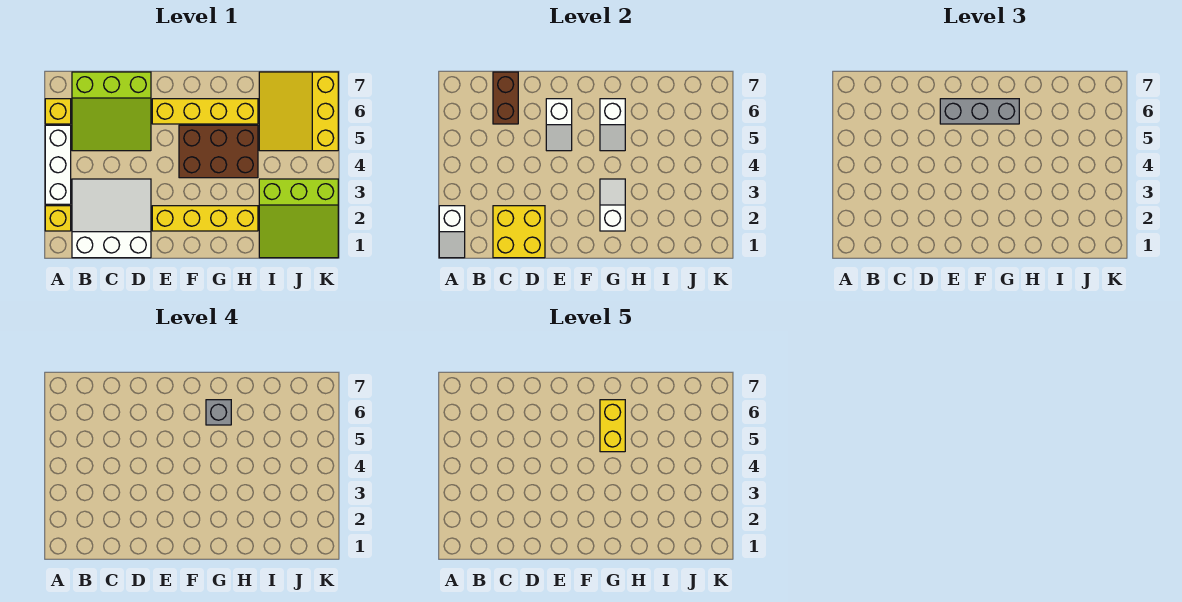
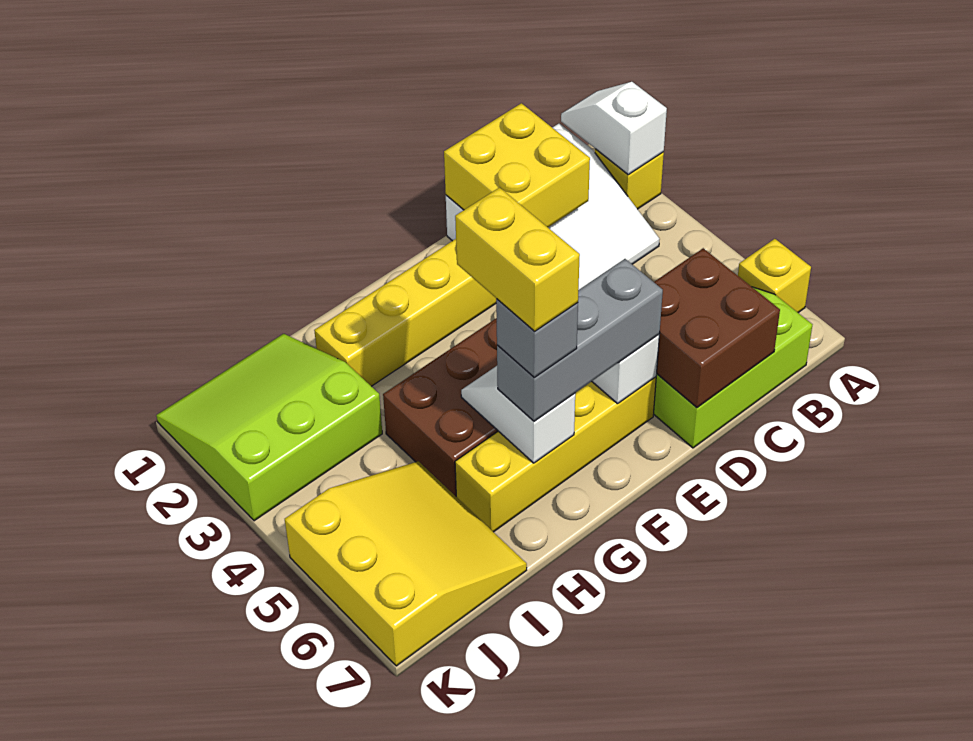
white 1x3 brick [45,125,71,204] -> none
brown 1x2 brick [493,72,518,124] -> brown 2x2 brick [654,248,780,408]
white 1x2 slope [600,179,625,231] -> none

